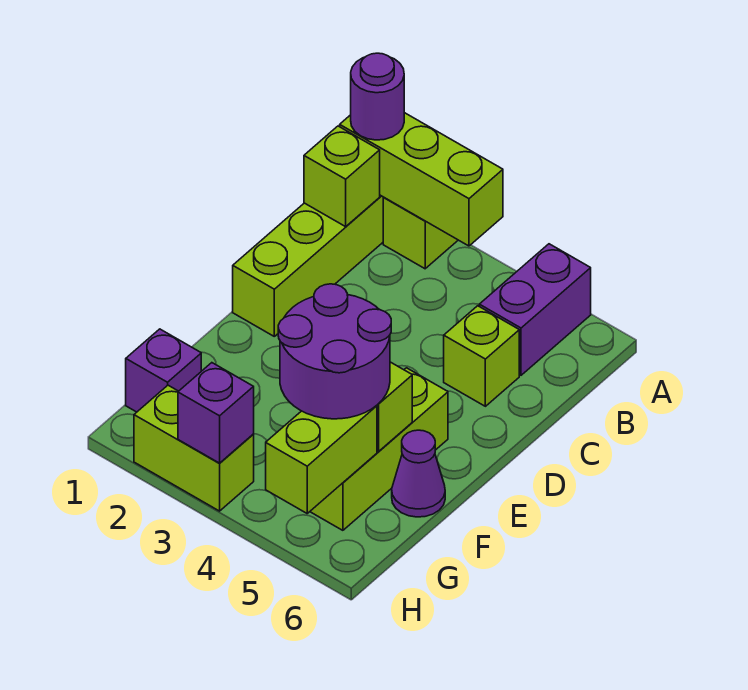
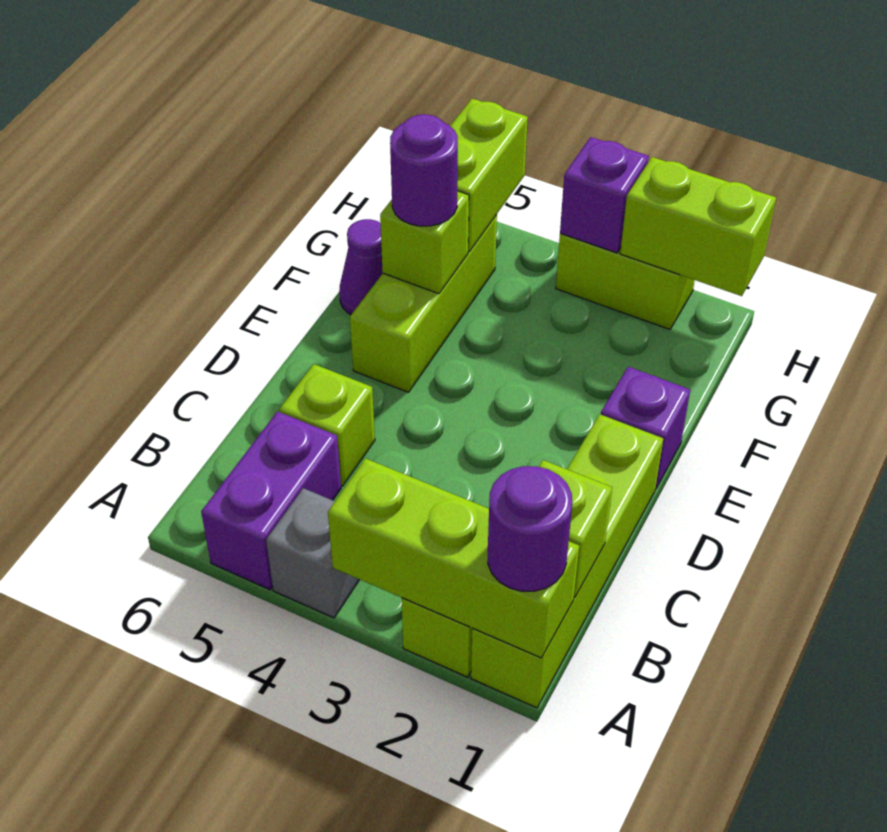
none -> grey 1x1 brick [266,488,360,618]
purple 2x2 round brick [278,284,391,419] -> purple 1x1 round brick [390,114,458,226]
purple 1x1 brick [126,329,201,412] -> purple 1x1 brick moved to [601,367,690,489]
none -> lime 1x2 brick [620,157,776,296]

